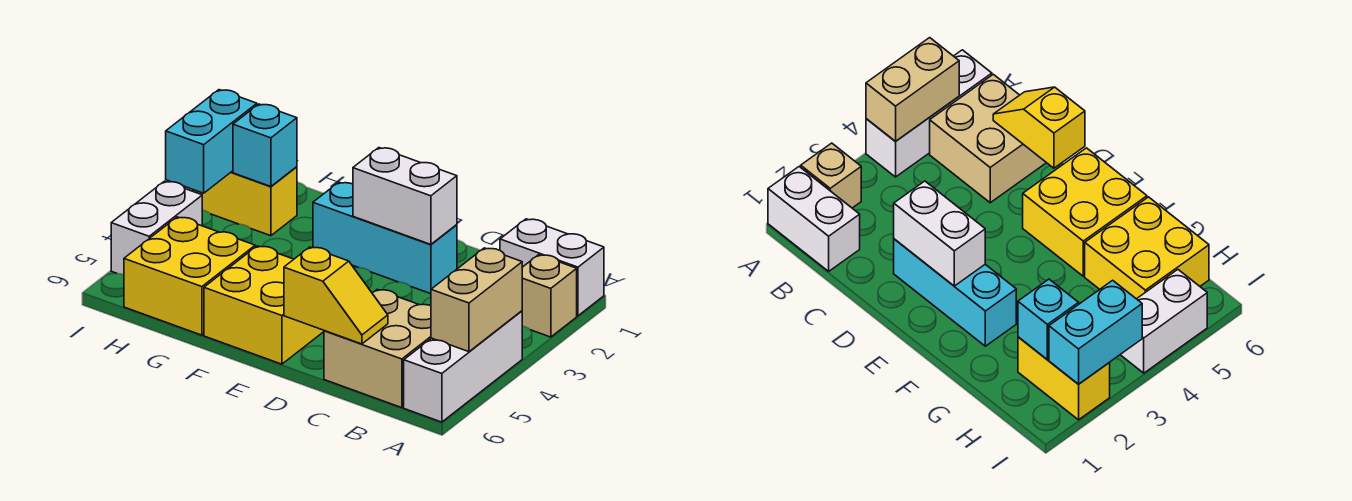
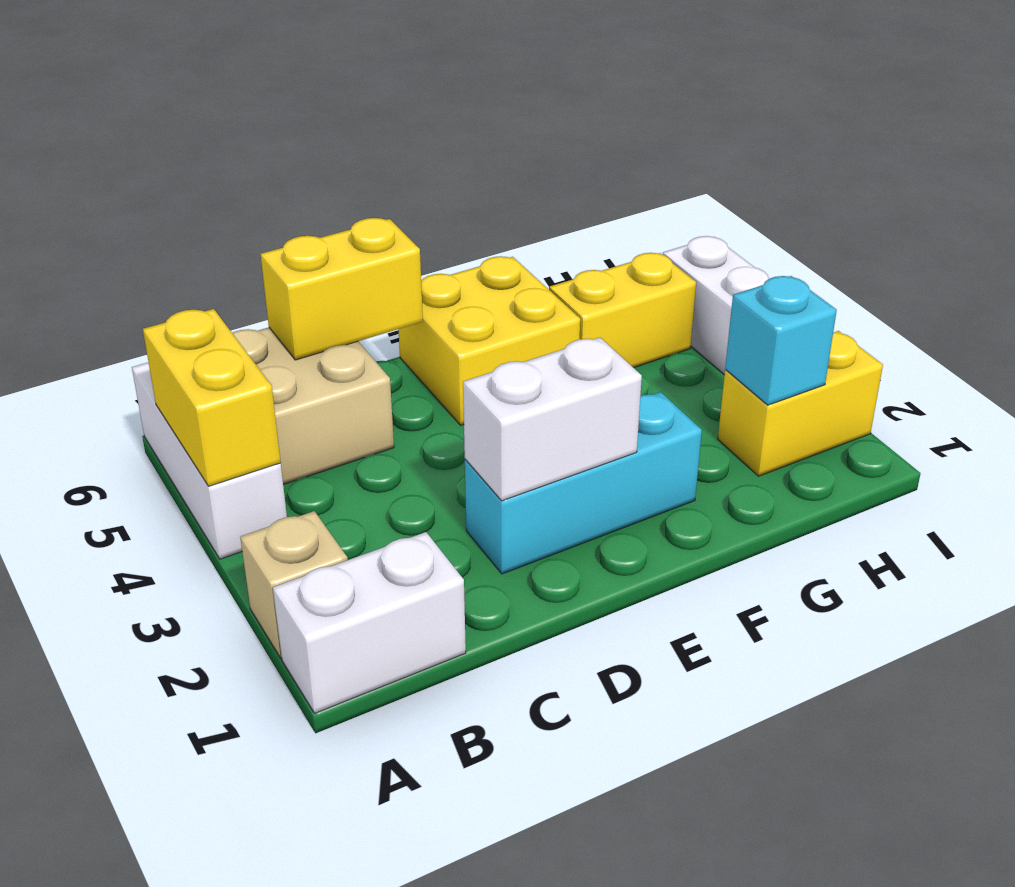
tan 1x2 brick [431,248,522,352] -> yellow 1x2 brick [143,309,281,486]
yellow 1x2 slope [284,247,388,344] -> yellow 1x2 brick [260,218,423,360]
yellow 2x2 brick [124,217,255,335] -> yellow 1x2 brick [549,253,696,368]
cyan 1x2 brick [166,90,257,193] -> none

